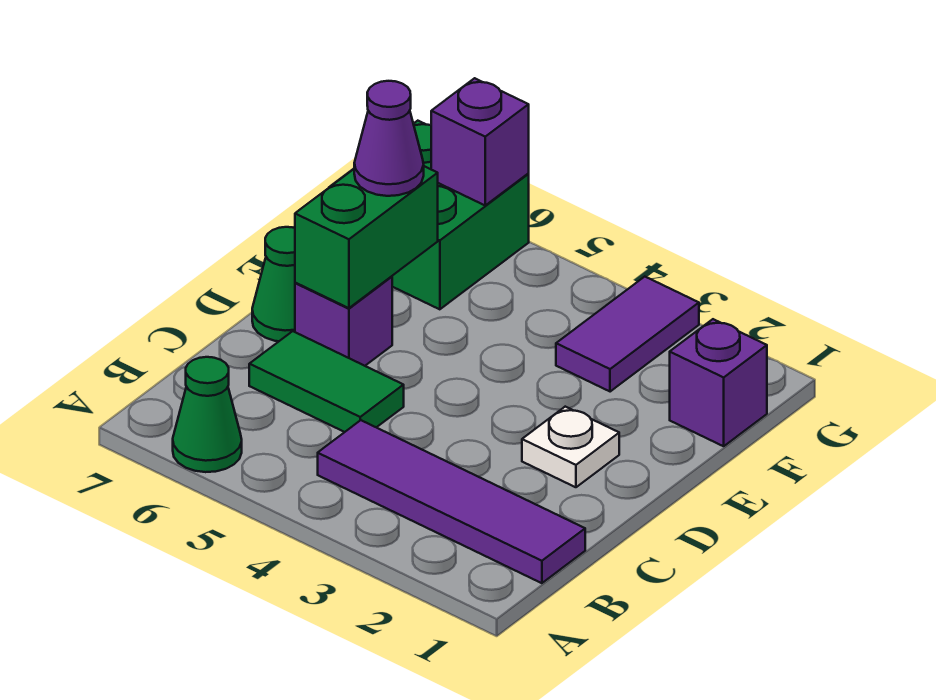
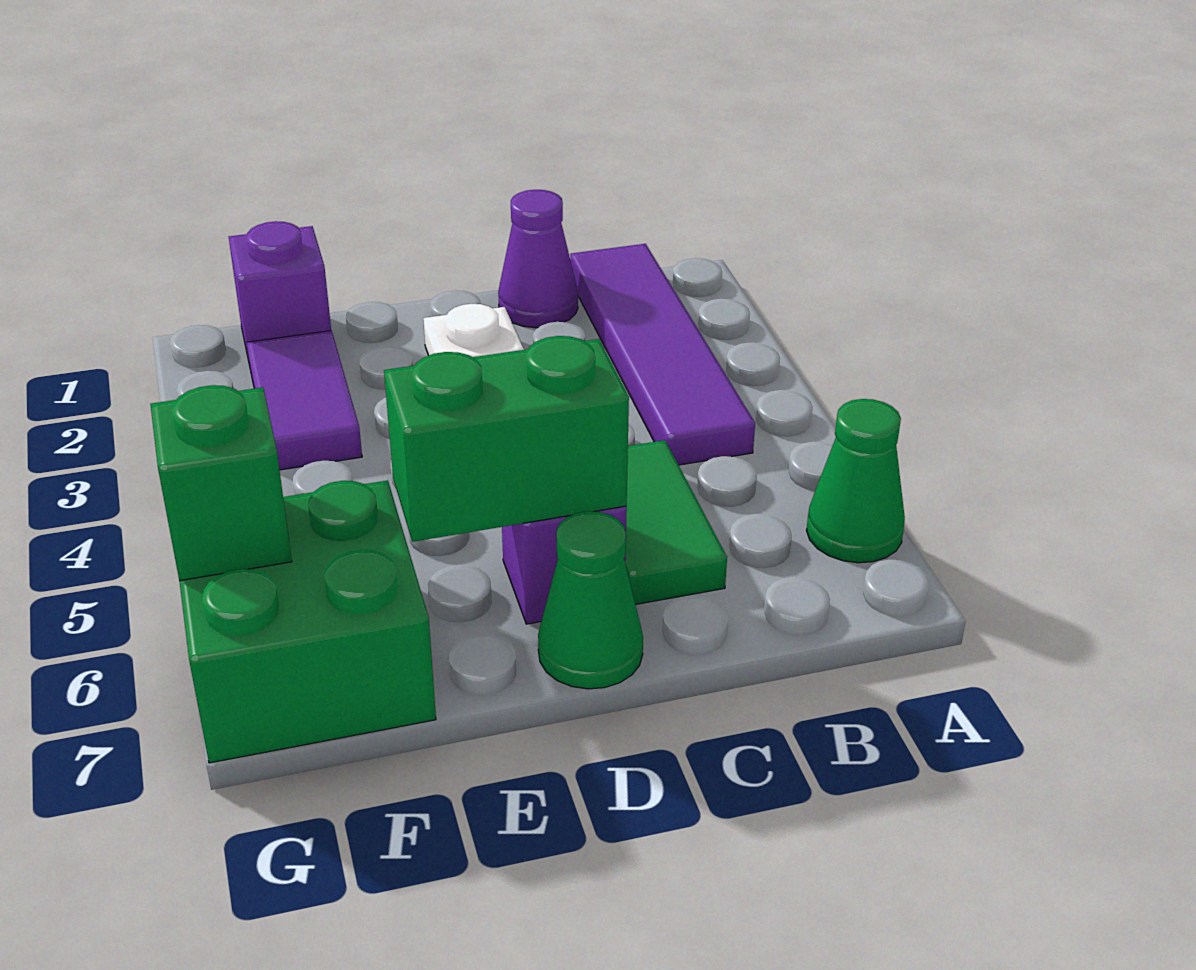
purple 1x1 cone [354,81,424,196] -> purple 1x1 cone moved to [498,190,578,328]
purple 1x2 tile [556,277,699,392] -> purple 1x2 tile turned to [247,331,362,470]
purple 1x1 brick [431,78,529,205] -> green 1x1 brick [150,385,292,581]

